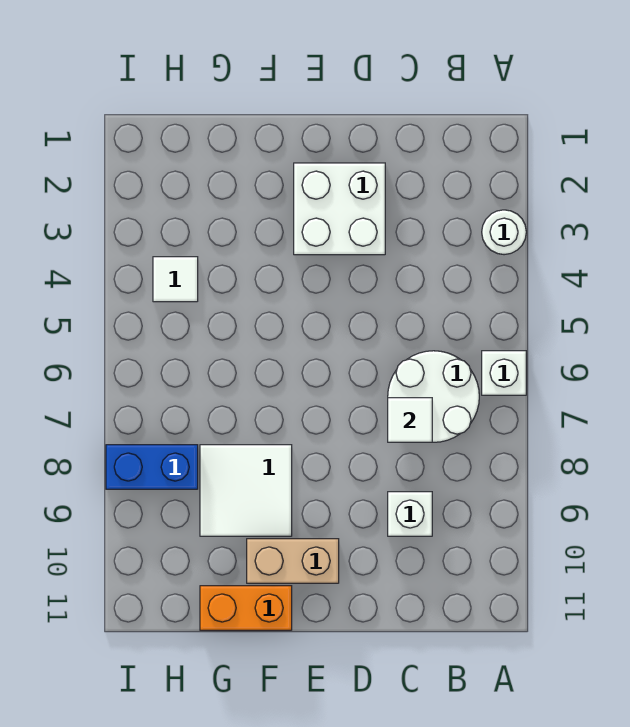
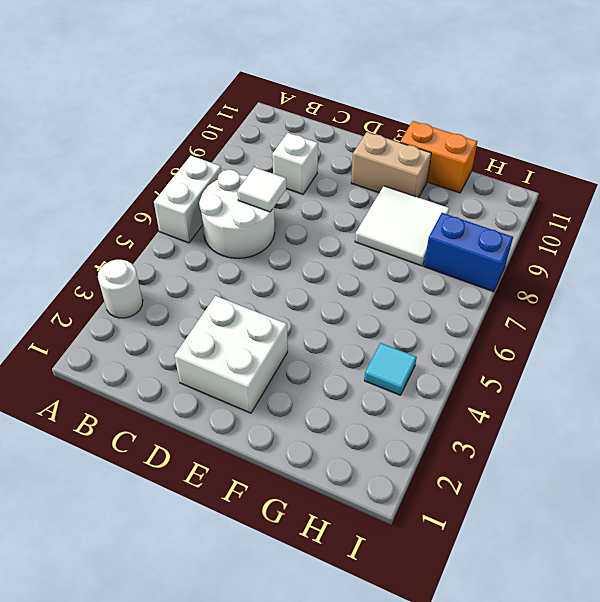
white 1x1 brick [482,351,526,395] -> white 1x2 brick [154,156,221,243]
white 1x1 tile [153,257,198,302] -> cyan 1x1 tile [364,343,417,395]

